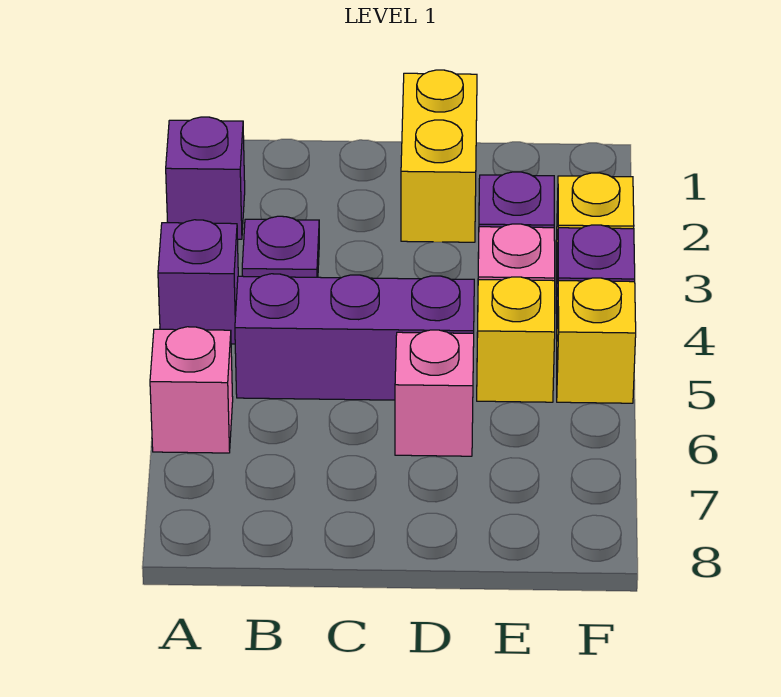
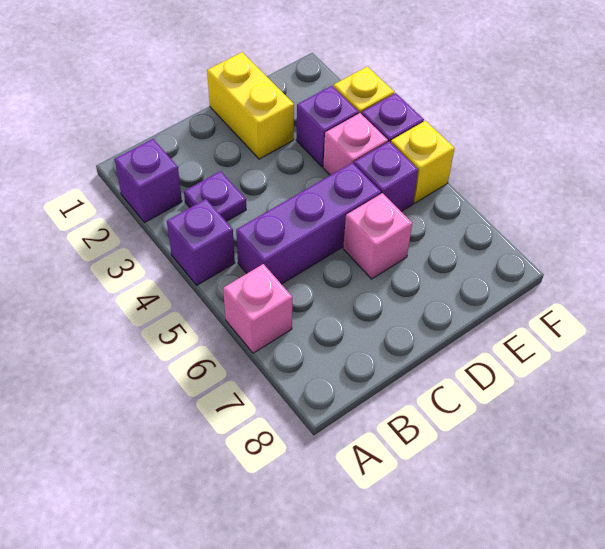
yellow 1x1 brick [477,277,555,402] -> purple 1x1 brick [354,141,418,211]

